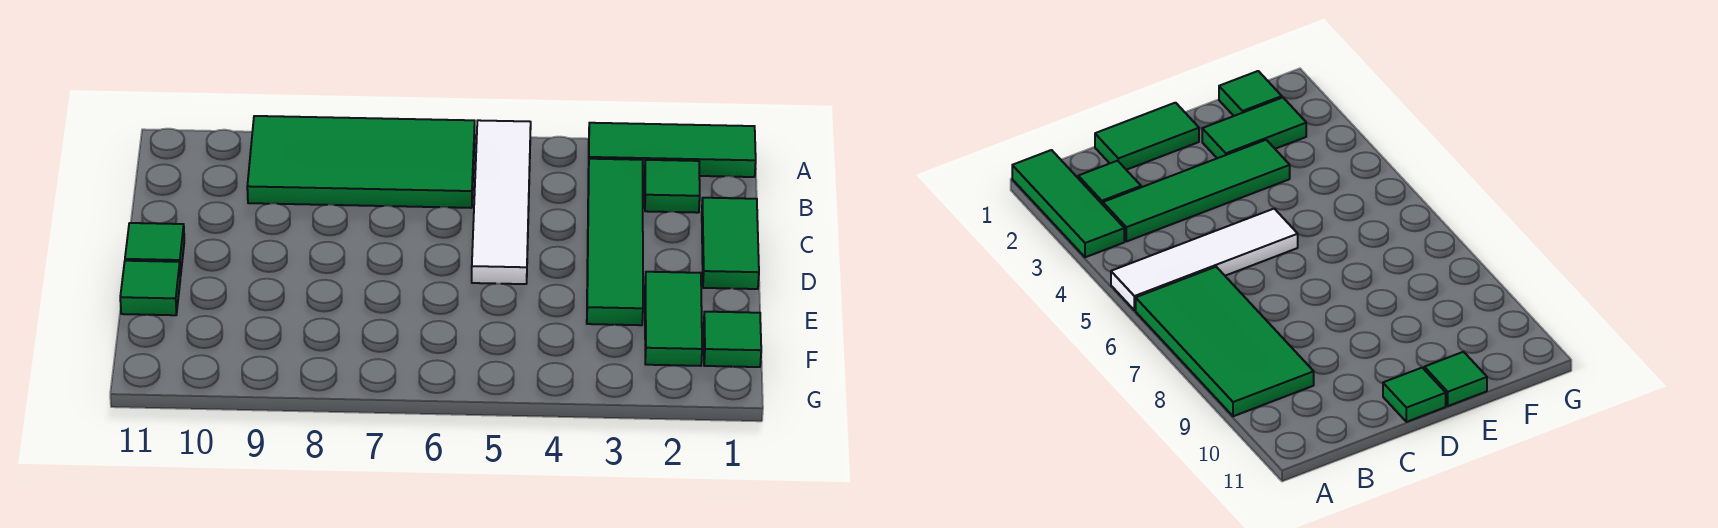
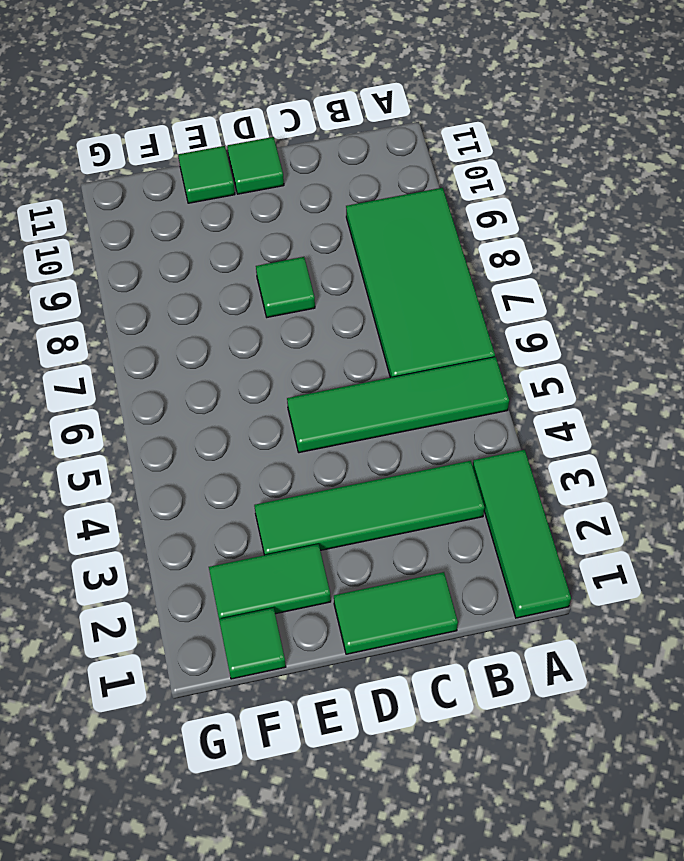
white 1x4 tile [472,120,531,284] -> green 1x4 tile [287,357,509,453]
green 1x1 tile [645,160,700,213] -> green 1x1 tile moved to [256,257,315,317]

